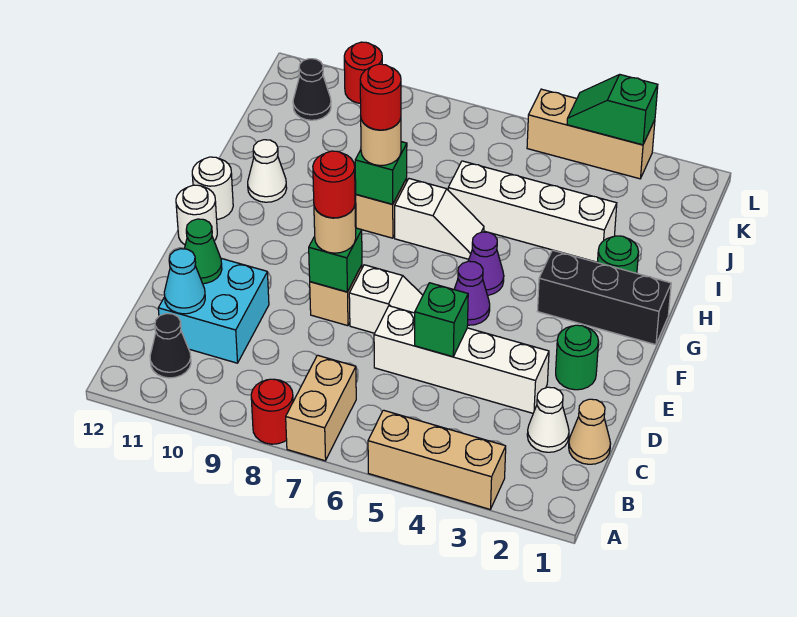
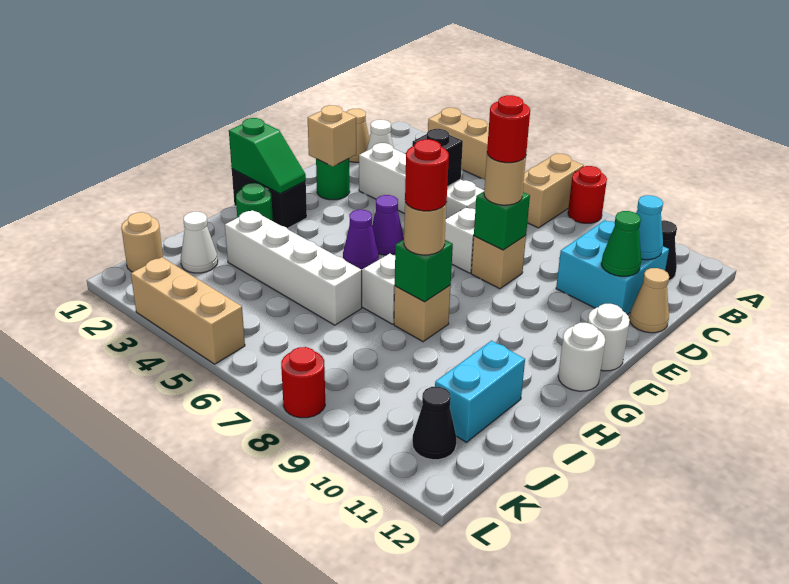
green 1x1 brick [415,283,468,357] -> black 1x1 brick [413,129,463,187]
none -> tan 1x1 cone [629,268,669,333]
none -> tan 1x1 brick [308,105,356,166]
black 1x3 brick [538,250,671,345] -> black 1x2 brick [232,169,307,229]
white 1x1 cone [248,140,287,202] -> white 1x1 cone moved to [181,212,218,273]
none -> cyan 1x2 brick [435,341,525,442]
none -> tan 1x1 round brick [121,212,163,272]
green 1x2 slope [567,75,658,145] -> green 1x2 slope moved to [229,118,306,194]
red 1x1 round brick [344,42,382,103] -> red 1x1 round brick moved to [281,347,325,418]

